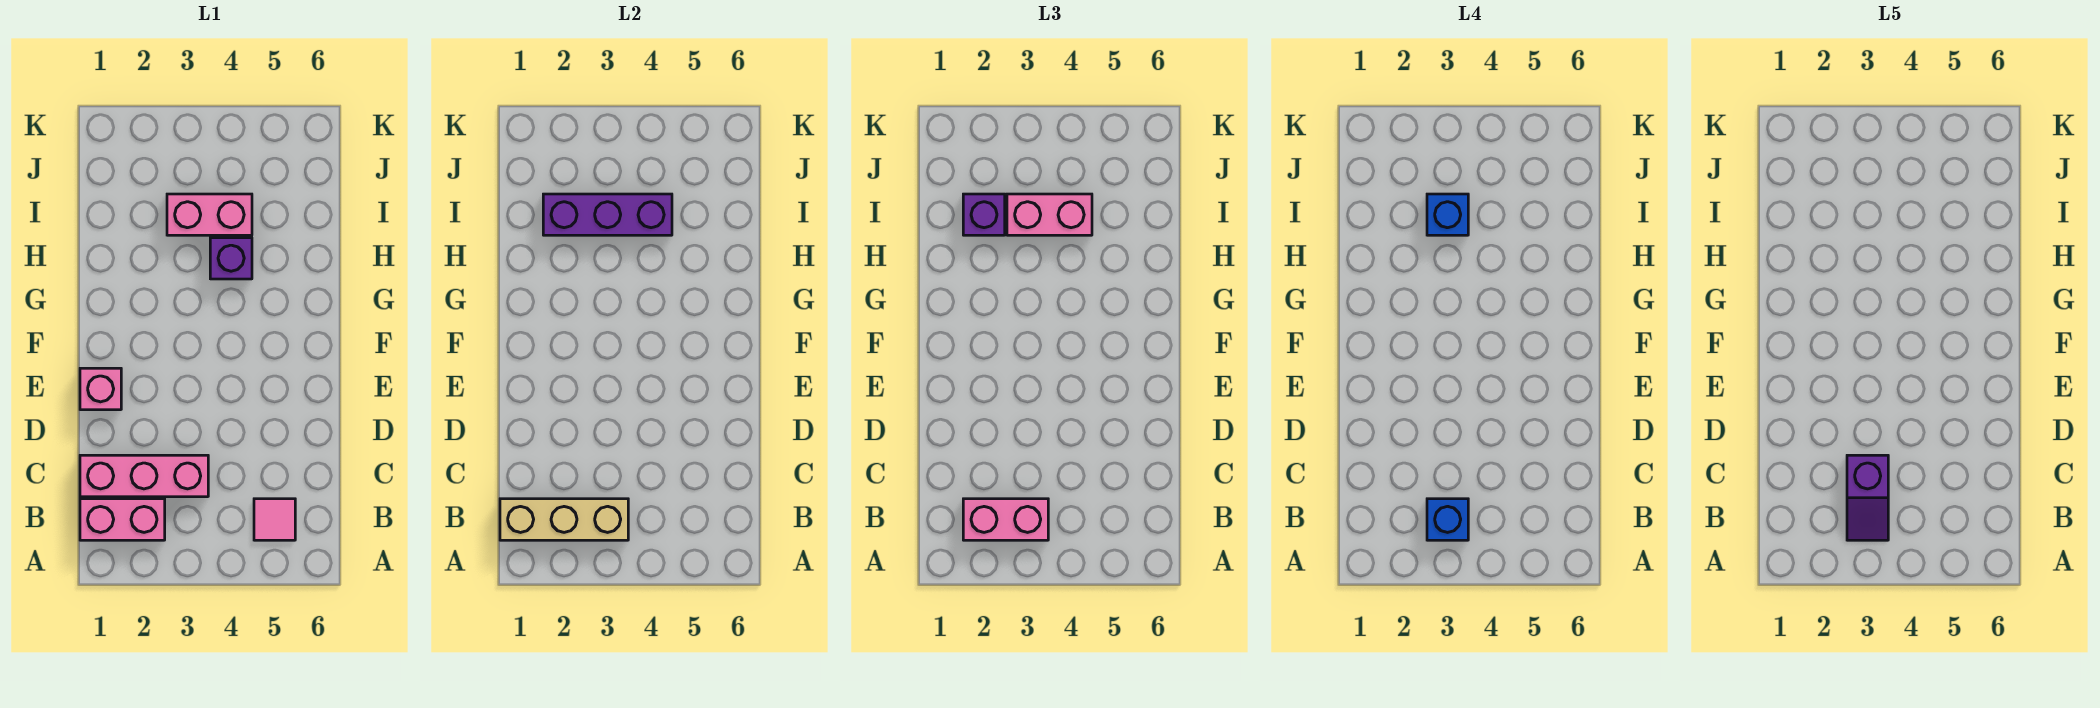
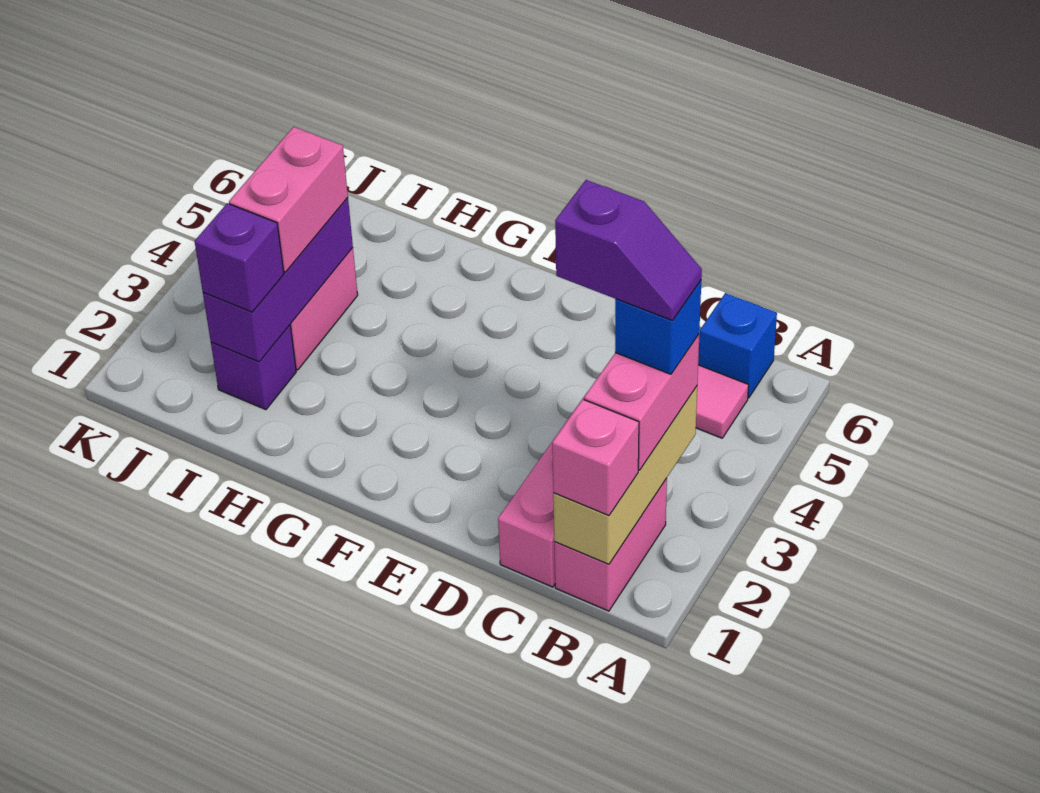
pink 1x1 brick [80,368,121,410] -> pink 1x1 brick moved to [552,399,639,516]
purple 1x1 brick [210,238,252,279] -> purple 1x1 brick moved to [211,325,296,410]
blue 1x1 brick [1427,194,1468,235] -> blue 1x1 brick moved to [698,293,777,398]

